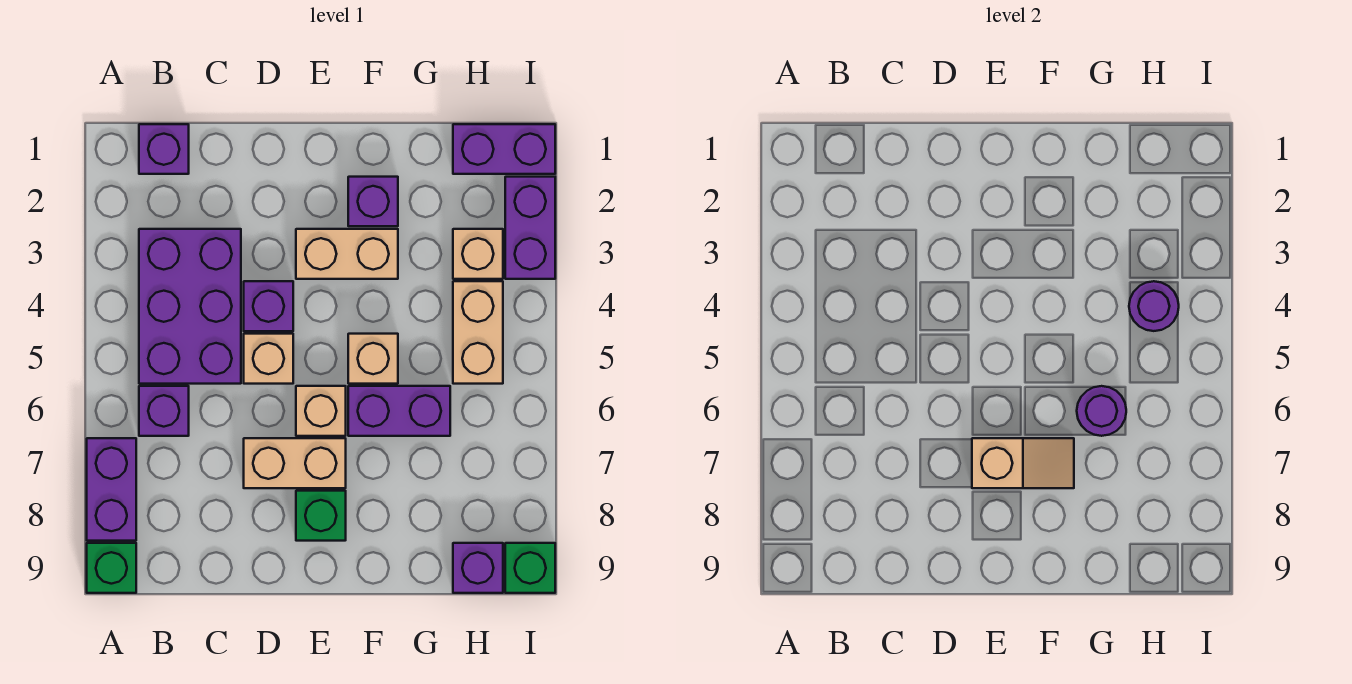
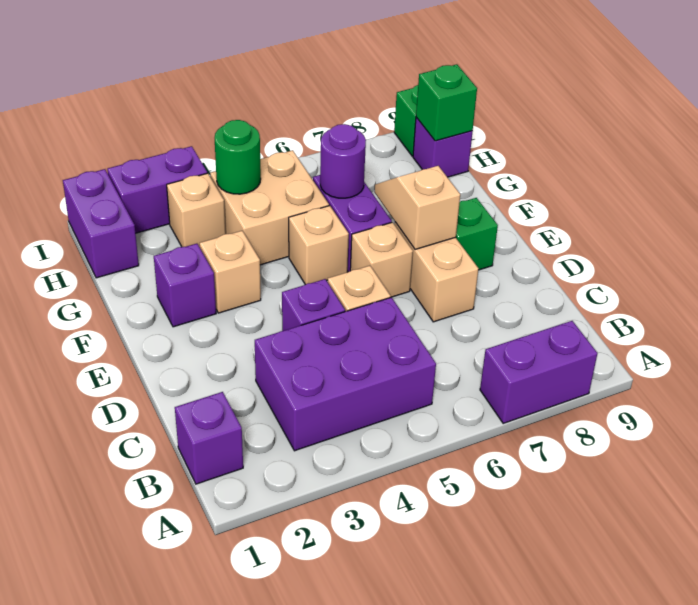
green 1x1 brick [87,543,136,593] -> green 1x1 brick moved to [416,64,477,141]
purple 1x1 brick [139,386,189,436] -> none
tan 1x2 brick [296,229,398,279] -> tan 1x1 brick [200,231,261,313]
tan 1x2 brick [453,281,503,384] -> tan 2x2 brick [210,150,329,265]
purple 1x1 round brick [1129,281,1179,331] -> green 1x1 round brick [215,120,261,194]

